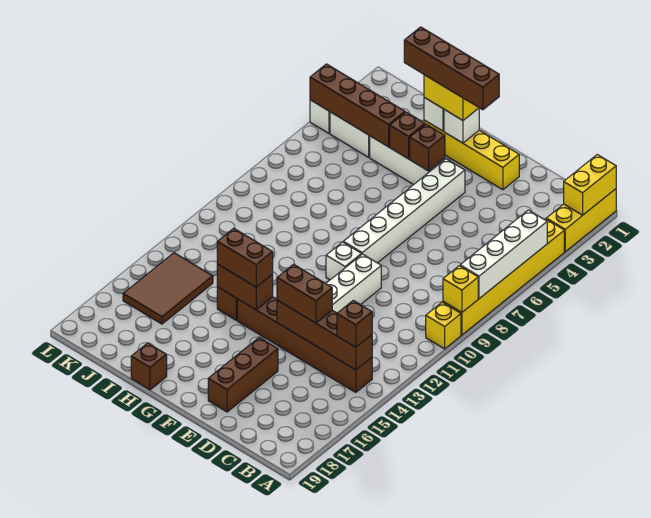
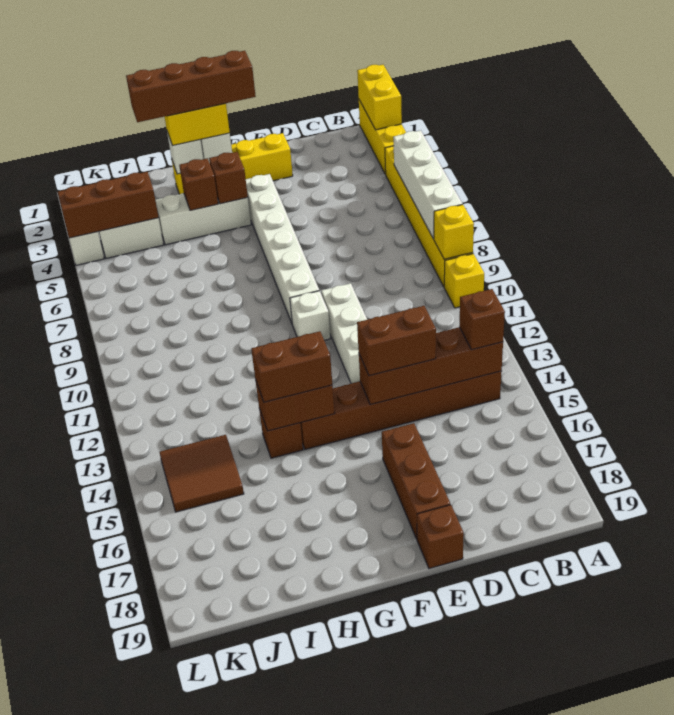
brown 1x1 brick [131,343,167,390] -> brown 1x1 brick moved to [417,505,464,569]
brown 1x4 brick [310,64,405,147] -> brown 1x3 brick [58,172,159,238]
brown 2x3 tile [123,253,213,324] -> brown 2x2 tile [160,435,244,512]

